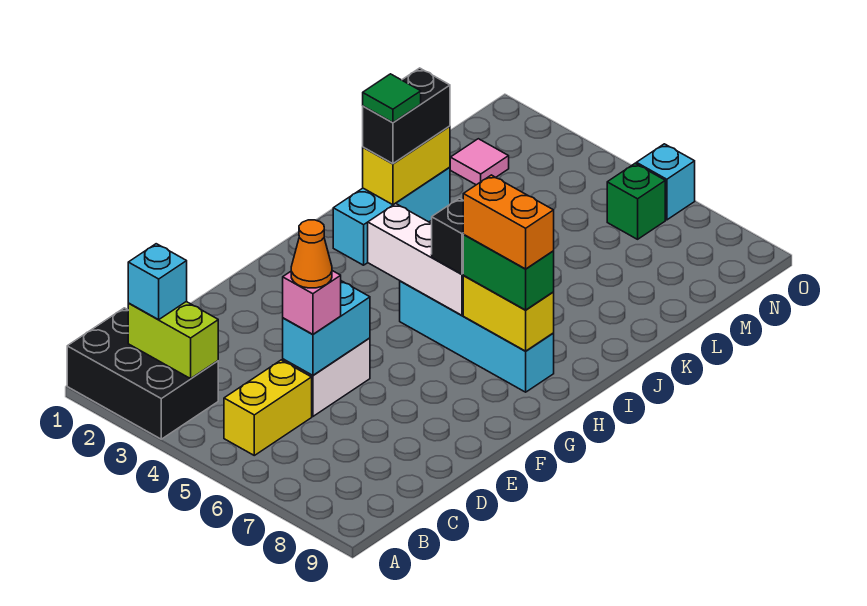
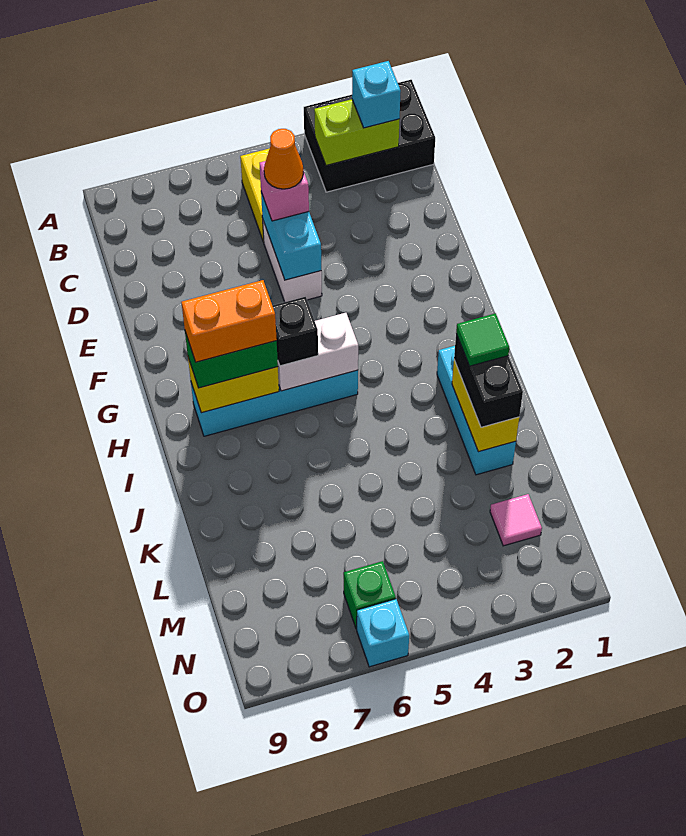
white 1x3 brick [368,204,464,315] -> white 1x2 brick [278,313,358,391]

